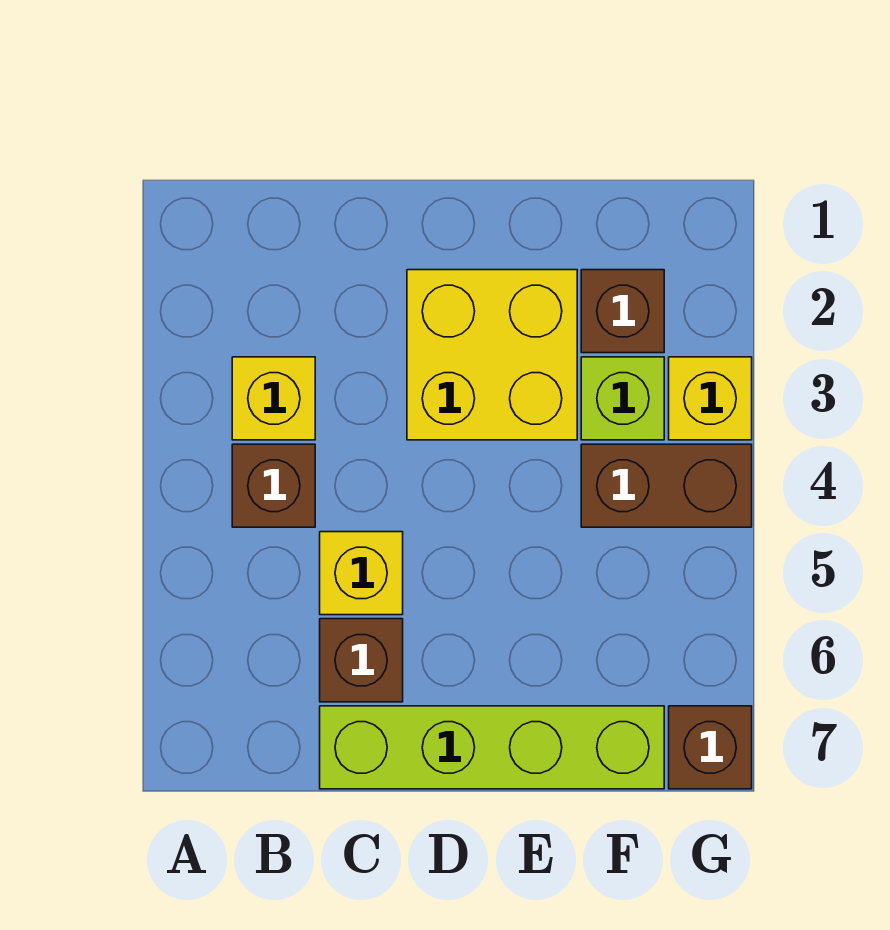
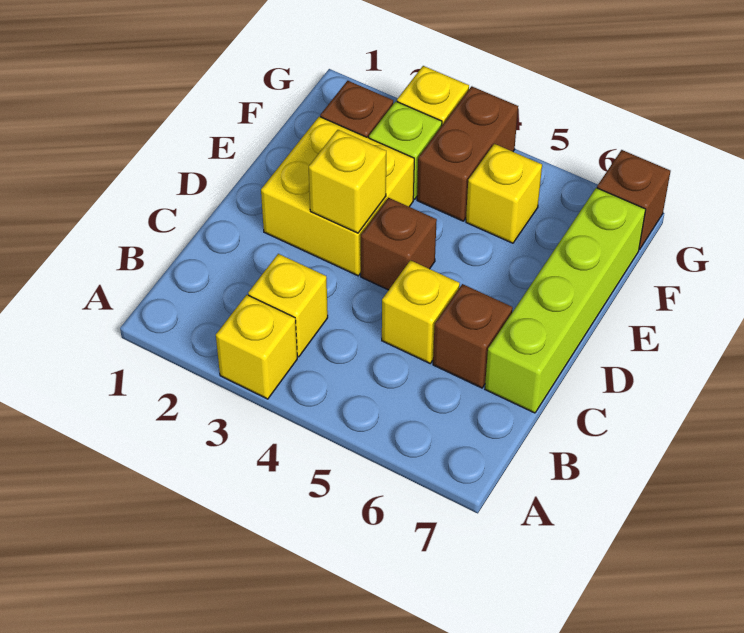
none -> yellow 1x1 brick [216,295,297,399]
brown 1x1 brick [232,444,315,527] -> brown 1x1 brick moved to [361,198,437,290]
none -> yellow 1x1 brick [309,130,386,233]
none -> yellow 1x1 brick [466,144,542,243]

